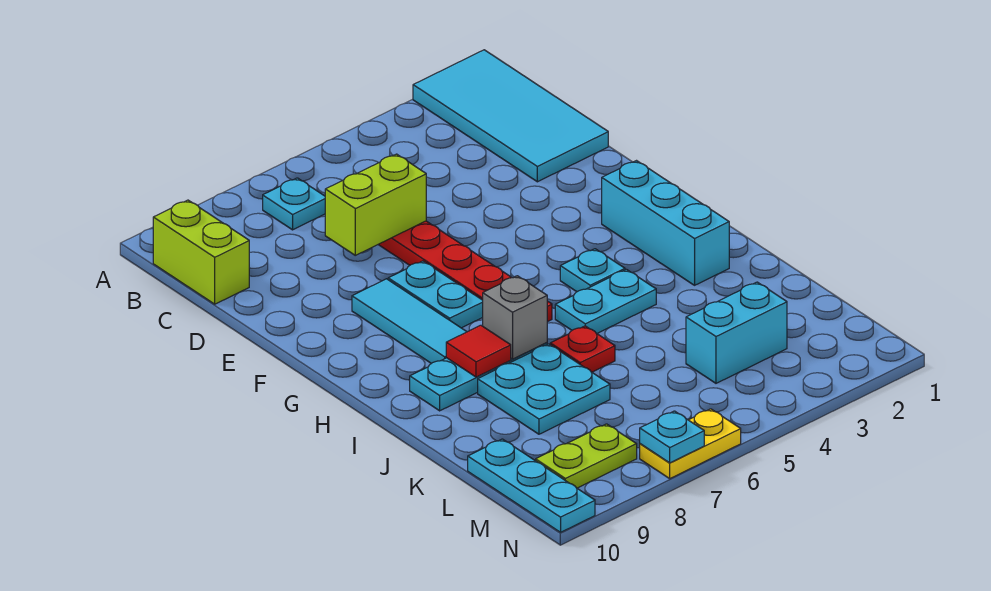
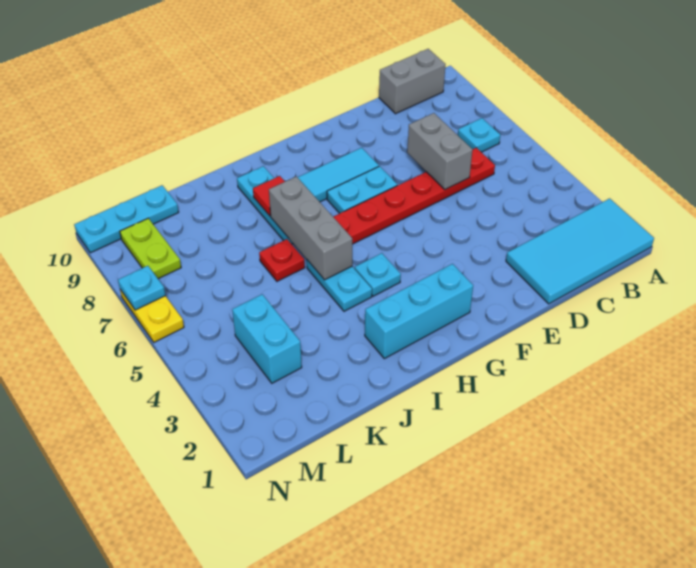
lime 1x2 brick [153,200,249,304] -> grey 1x2 brick [379,49,446,114]
lime 1x2 brick [325,154,426,255] -> grey 1x2 brick [407,113,473,190]
grey 1x1 brick [483,276,547,359] -> grey 1x3 brick [269,177,352,280]
cyan 2x2 plate [478,344,610,434] -> none

